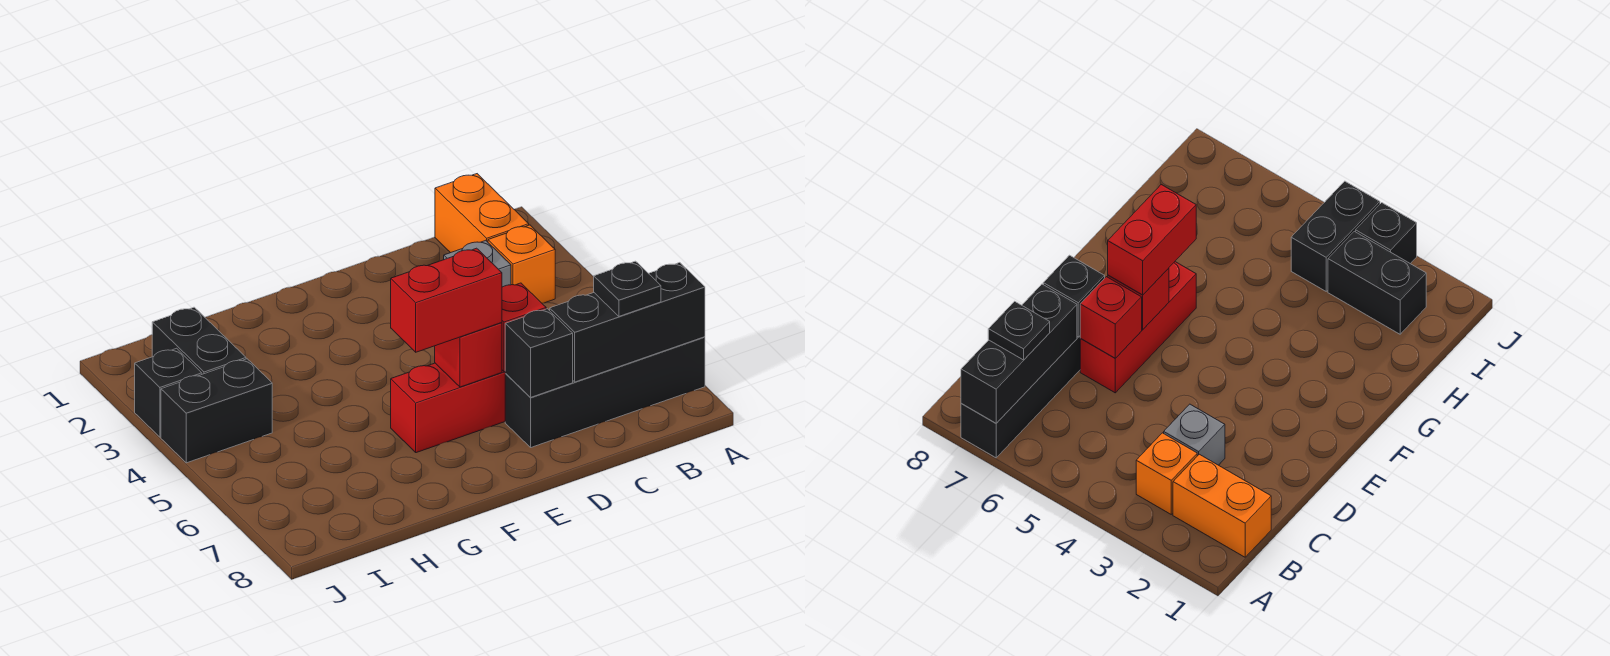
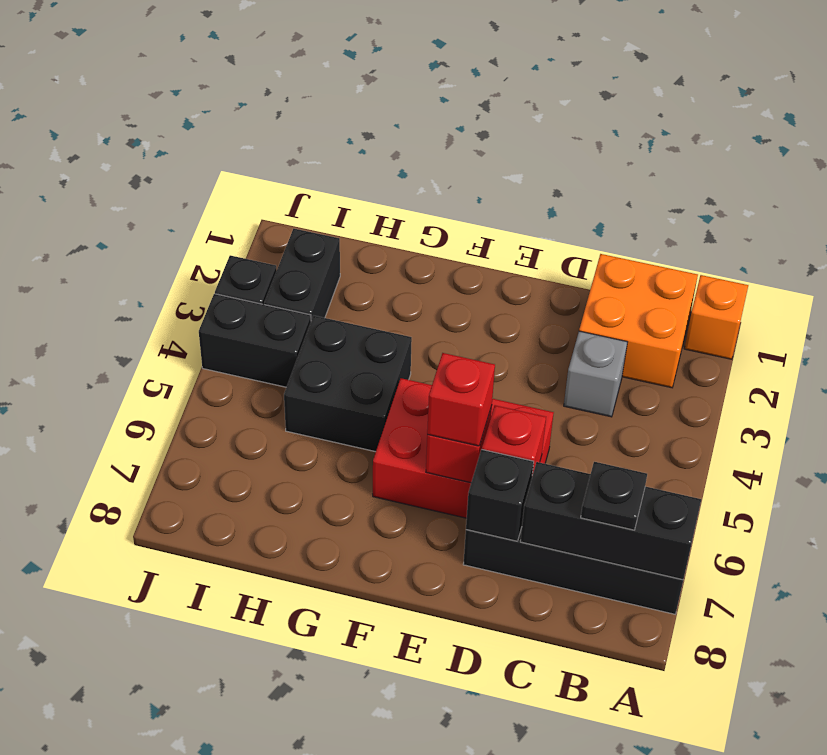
orange 1x2 brick [435,174,529,253] -> orange 2x2 brick [579,254,698,388]
orange 1x1 brick [488,225,555,303] -> orange 1x1 brick moved to [684,275,748,359]
red 1x3 brick [391,363,506,453] -> red 2x3 brick [373,378,554,518]
red 1x2 brick [391,248,502,352] -> red 1x1 brick [427,353,495,446]
none -> black 2x2 brick [284,316,412,452]

